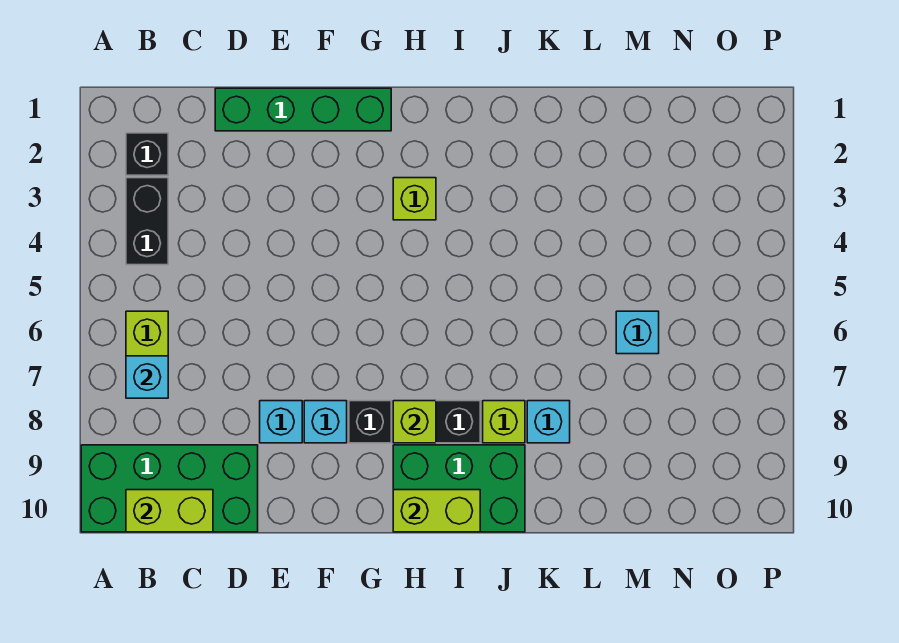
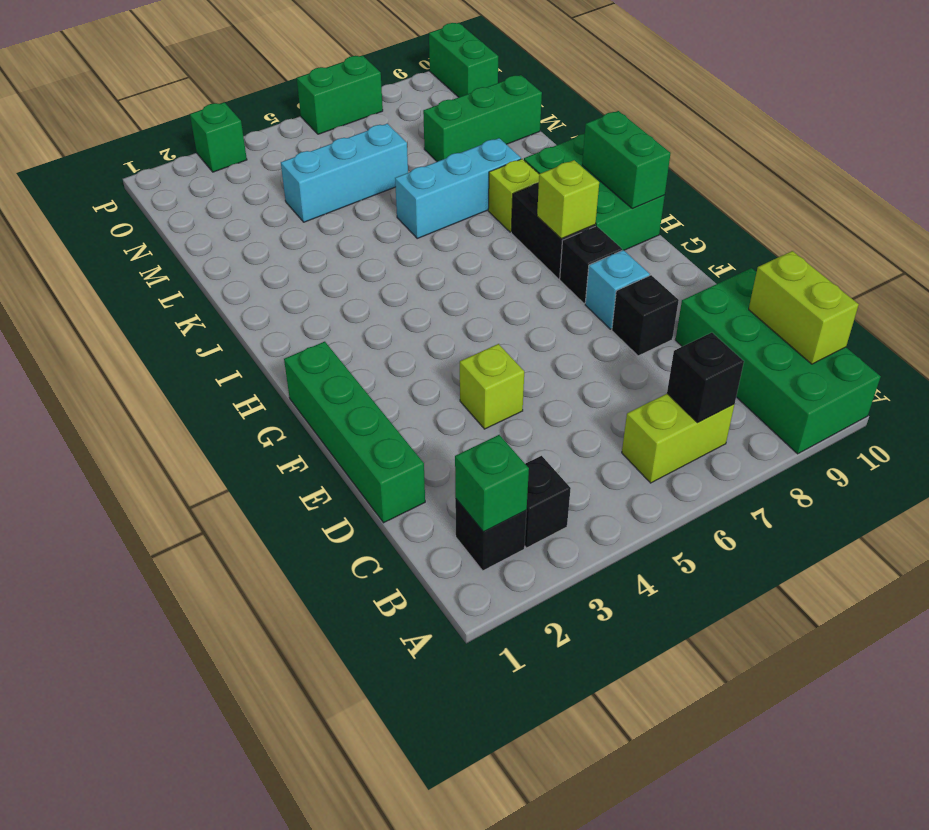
none -> green 1x1 brick [455,435,529,532]
black 1x2 brick [126,178,168,265] -> black 1x1 brick [525,456,571,548]
cyan 1x1 brick [126,356,168,398] -> black 1x1 brick [667,333,744,423]
cyan 1x1 brick [260,401,302,443] -> black 1x1 brick [612,275,679,356]
lime 1x1 brick [393,178,436,220] -> lime 1x1 brick moved to [460,344,524,429]
lime 1x2 brick [393,490,480,532] -> green 1x2 brick [582,111,671,208]
cyan 1x1 brick [527,401,570,443] -> cyan 1x3 brick [395,138,521,238]
cyan 1x1 brick [616,311,659,354] -> cyan 1x3 brick [281,124,408,222]
none -> green 1x3 brick [423,75,542,162]
none -> green 1x2 brick [429,23,498,97]
none -> green 1x1 brick [190,102,247,172]
none -> green 1x2 brick [297,56,383,134]

